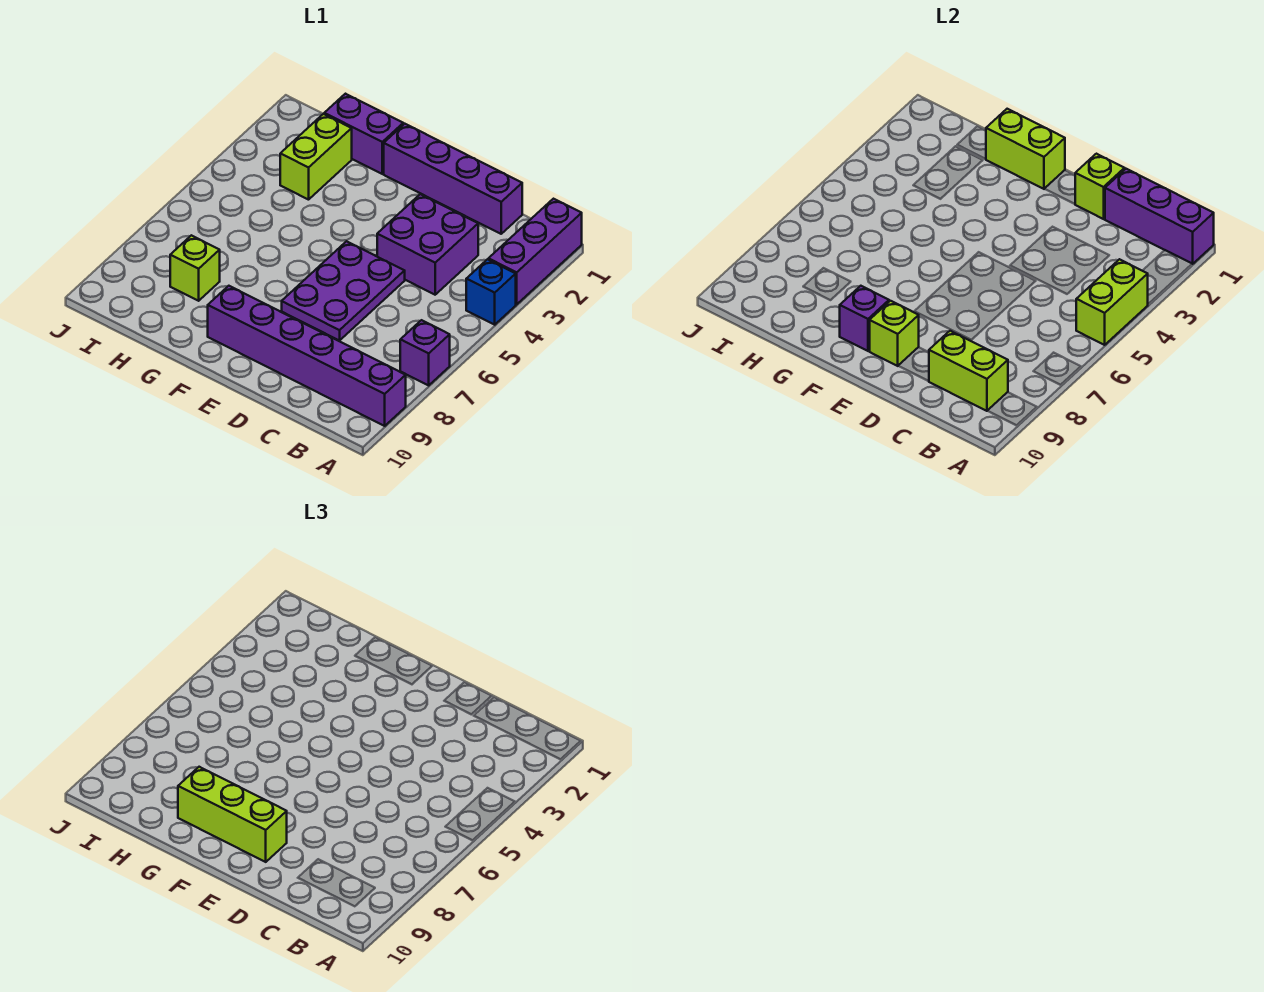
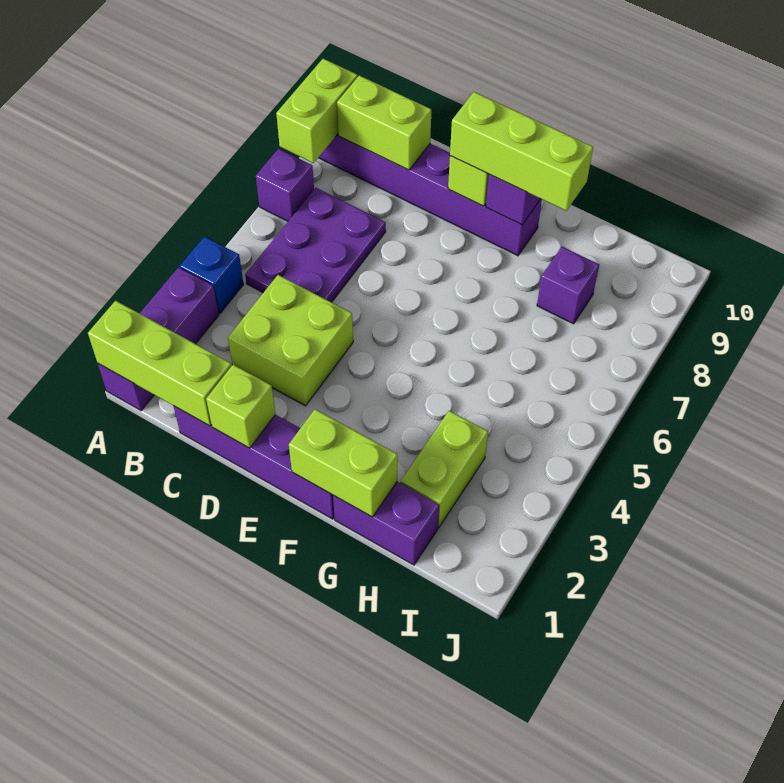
purple 1x3 brick [1105,169,1214,264] -> lime 1x3 brick [88,301,231,426]
lime 1x2 brick [1076,259,1148,345] -> lime 1x2 brick moved to [276,59,358,163]
purple 2x2 brick [377,194,478,295] -> lime 2x2 brick [228,275,353,406]
purple 2x3 plate [282,241,405,341] -> purple 2x3 plate moved to [245,188,386,302]
lime 1x1 brick [170,235,220,301] -> purple 1x1 brick [537,247,599,324]

